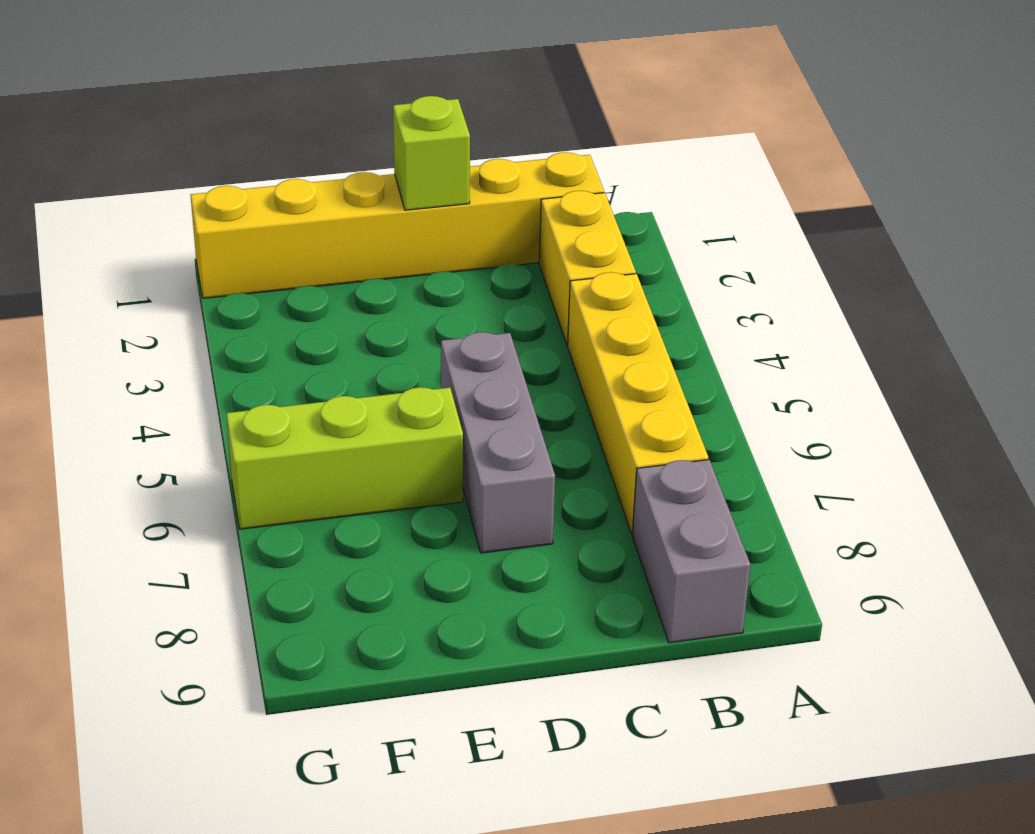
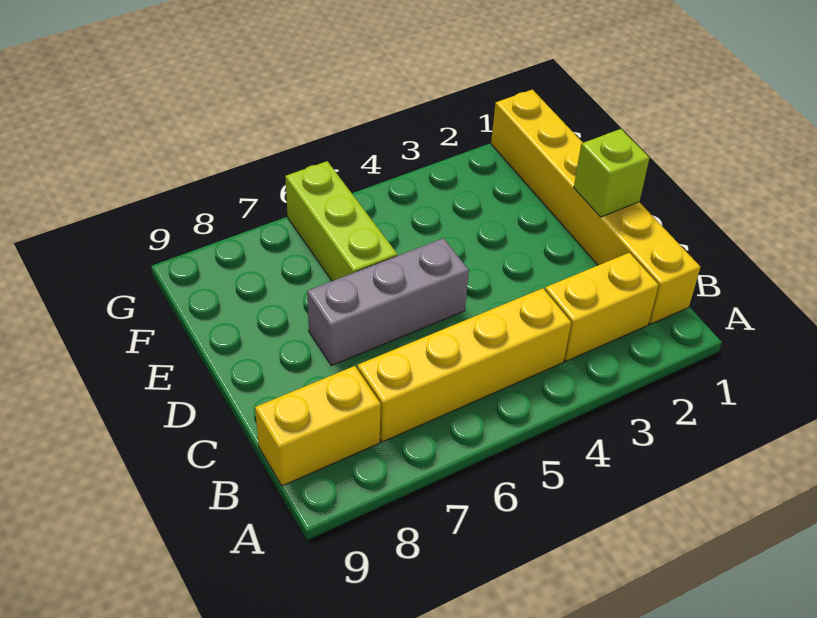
grey 1x2 brick [632,460,750,643] -> yellow 1x2 brick [255,366,381,486]

